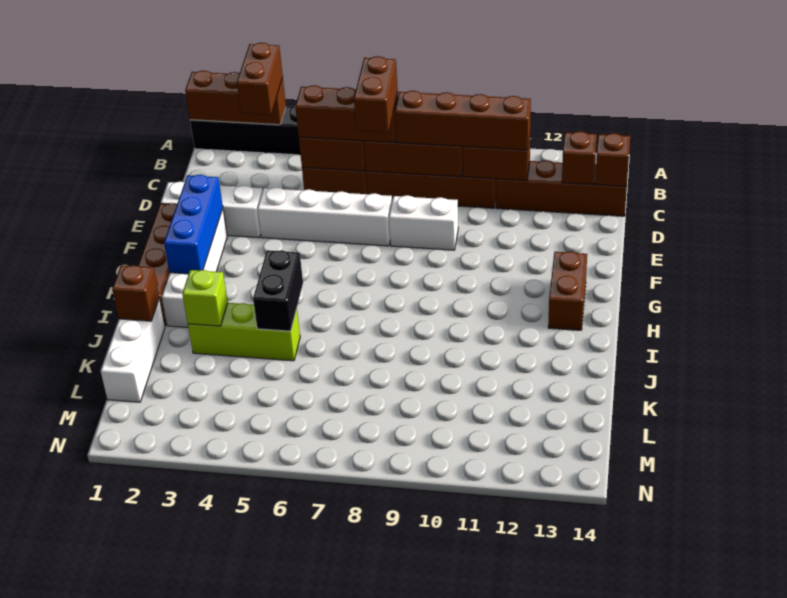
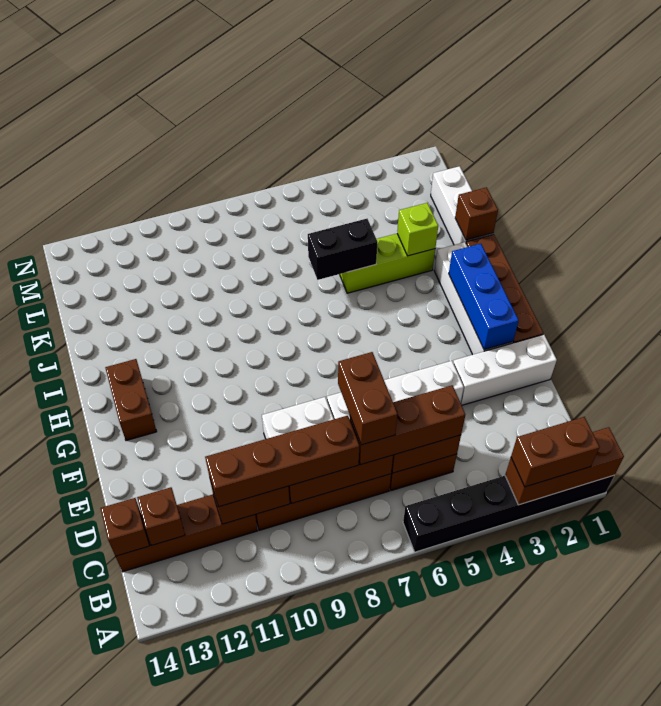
brown 1x2 brick [237,43,283,115] -> brown 1x2 brick turned to [511,417,599,487]
black 1x2 brick [253,250,303,331] -> black 1x2 brick turned to [308,219,378,280]

